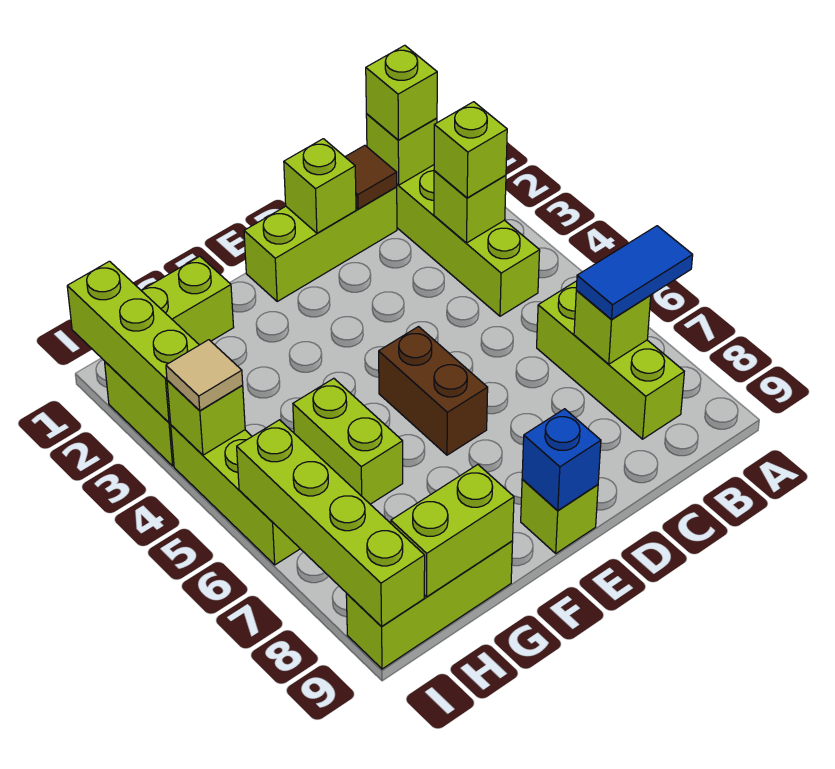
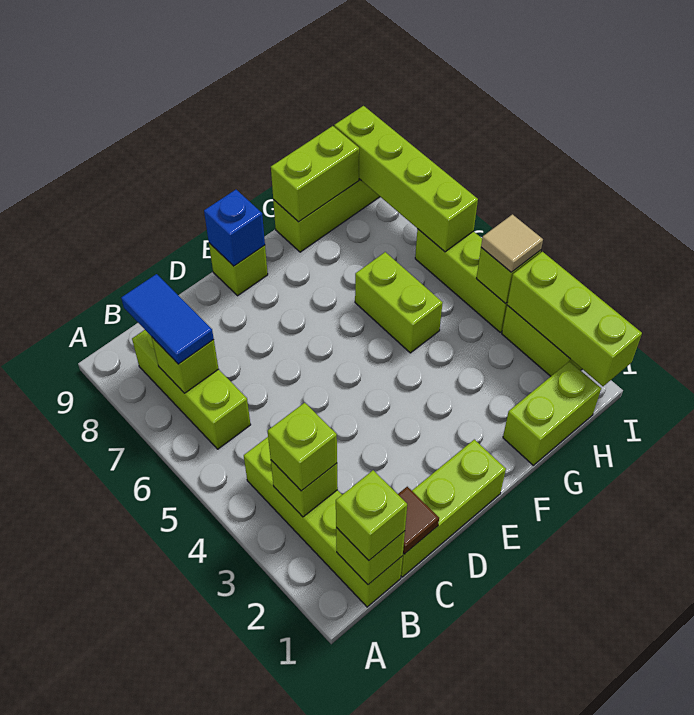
blue 1x2 tile [576,226,693,319] -> blue 1x2 tile turned to [121,274,214,364]
lime 1x1 brick [284,139,356,233] -> none
brown 1x2 brick [379,327,488,455] -> none

